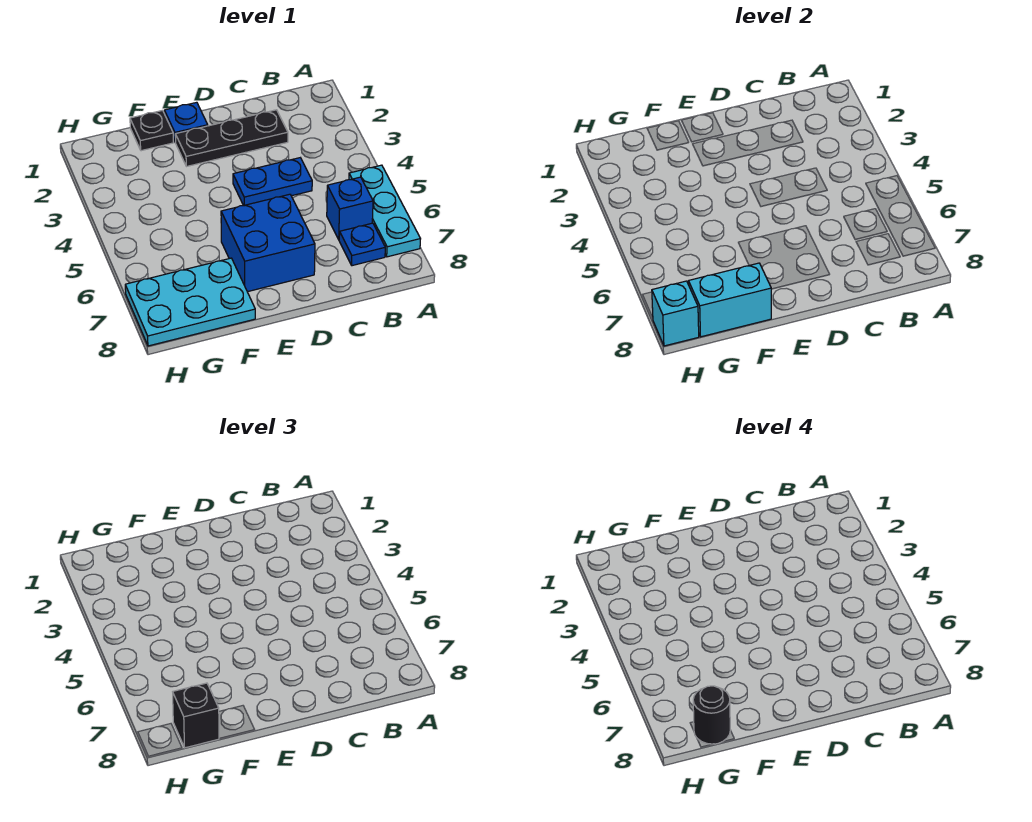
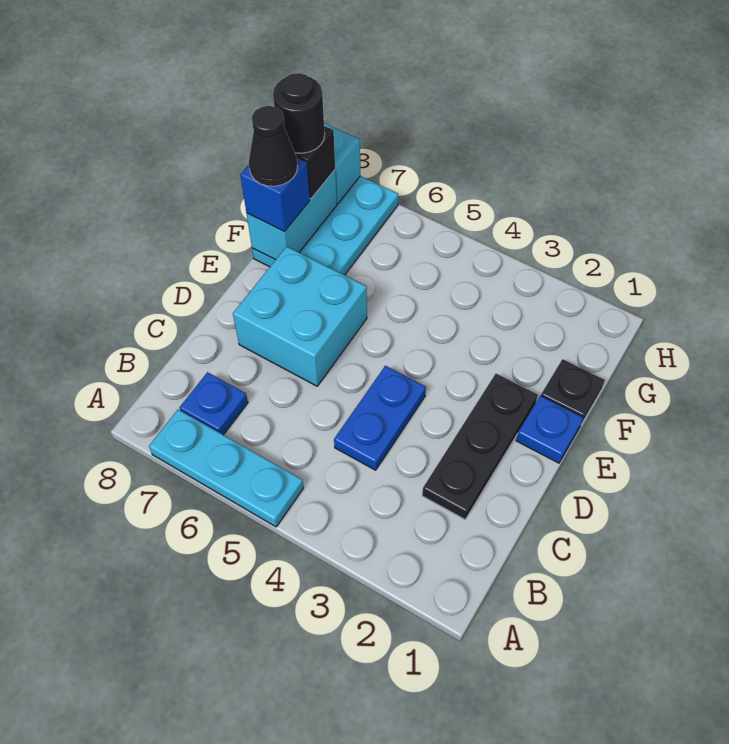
blue 1x1 brick [327,177,373,239] -> blue 1x1 brick moved to [240,157,310,231]
blue 2x2 brick [221,194,315,292] -> cyan 2x2 brick [233,246,367,386]
none -> black 1x1 cone [249,106,298,186]

